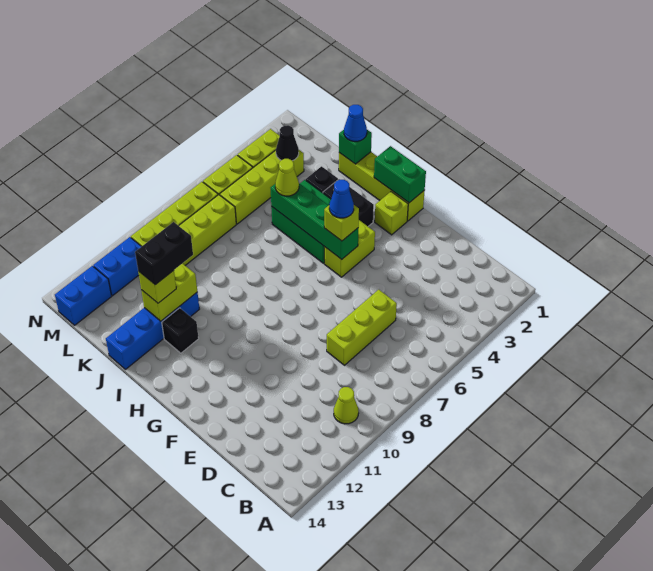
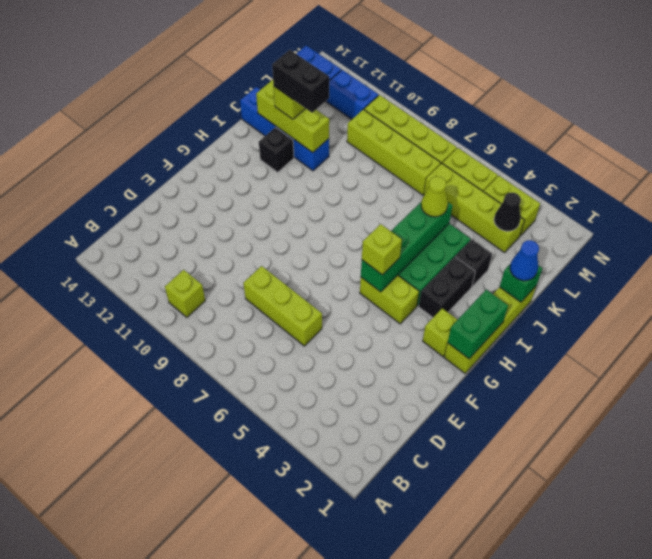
lime 1x1 cone [334,387,359,424] -> lime 1x1 brick [165,270,205,317]
blue 1x1 cone [329,180,354,218] -> none
lime 1x2 brick [141,263,197,321] -> lime 1x3 brick [256,80,329,152]

